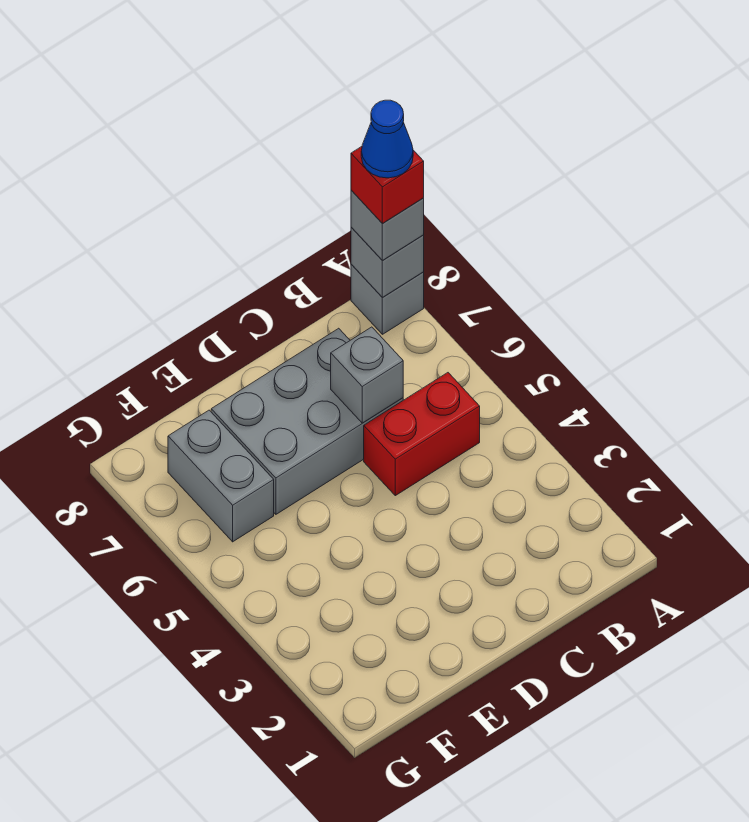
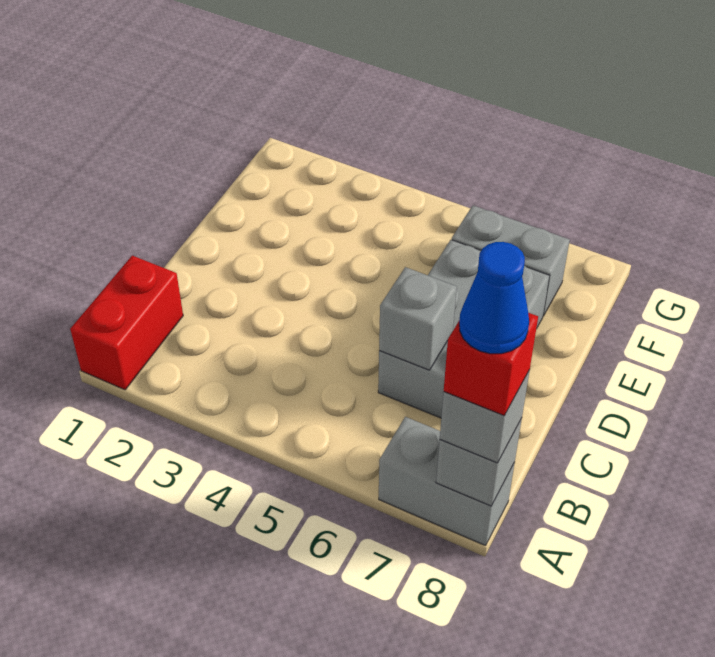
grey 1x1 brick [351,264,424,334] -> grey 1x2 brick [379,417,515,546]
red 1x2 brick [364,373,480,496] -> red 1x2 brick moved to [70,256,183,390]

